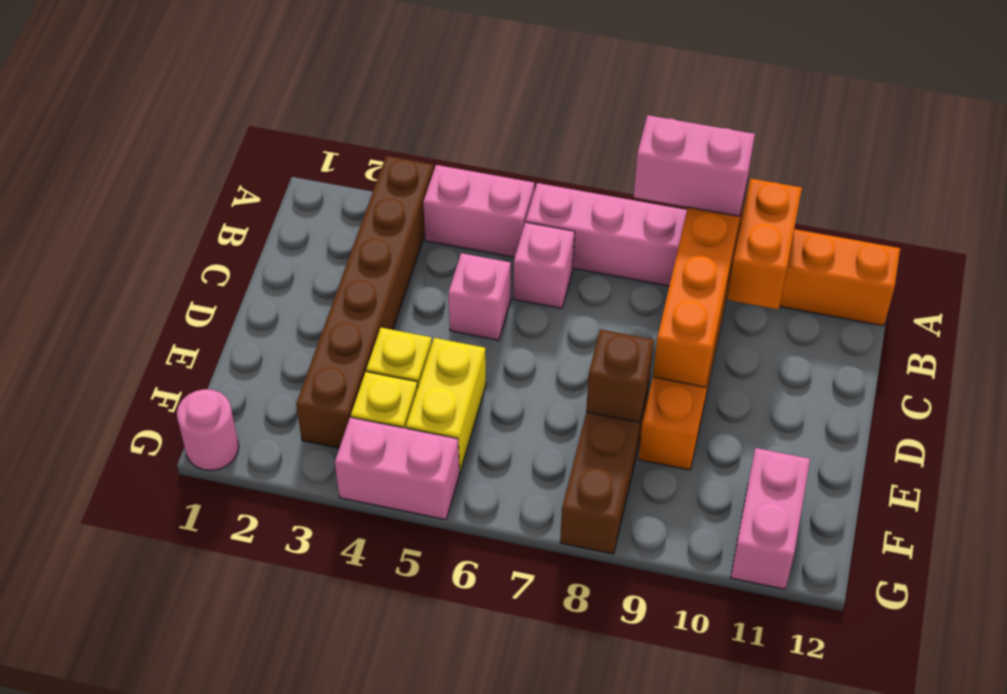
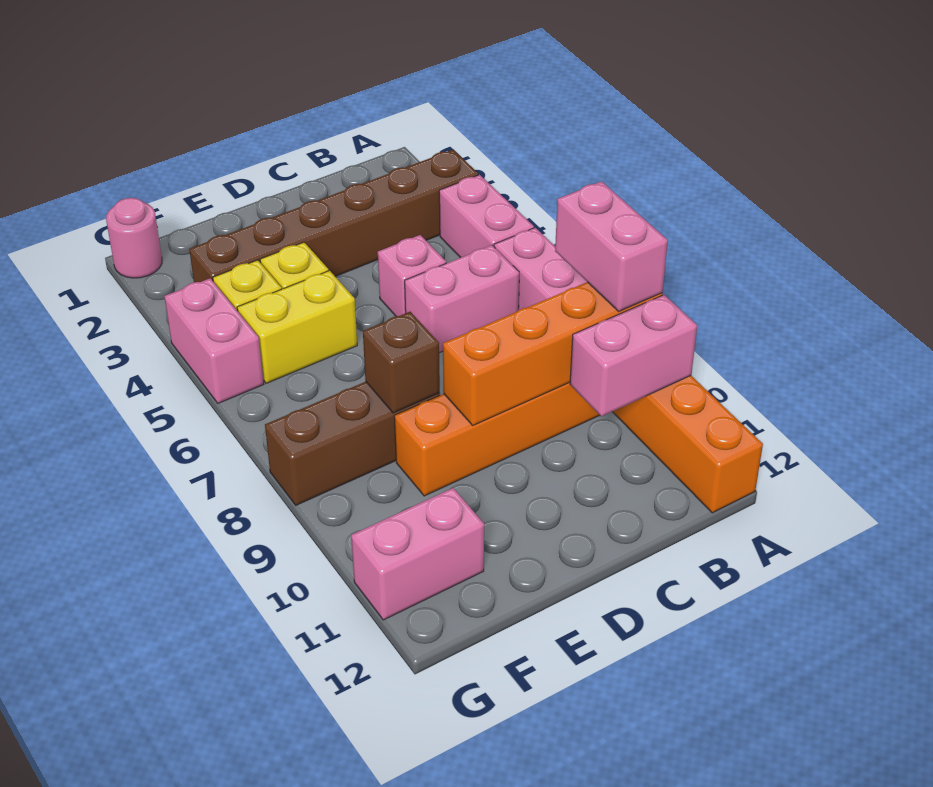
orange 1x2 brick [727,179,802,309] -> pink 1x2 brick [570,295,697,416]
pink 1x1 brick [514,222,575,308] -> pink 1x2 brick [405,245,519,353]

